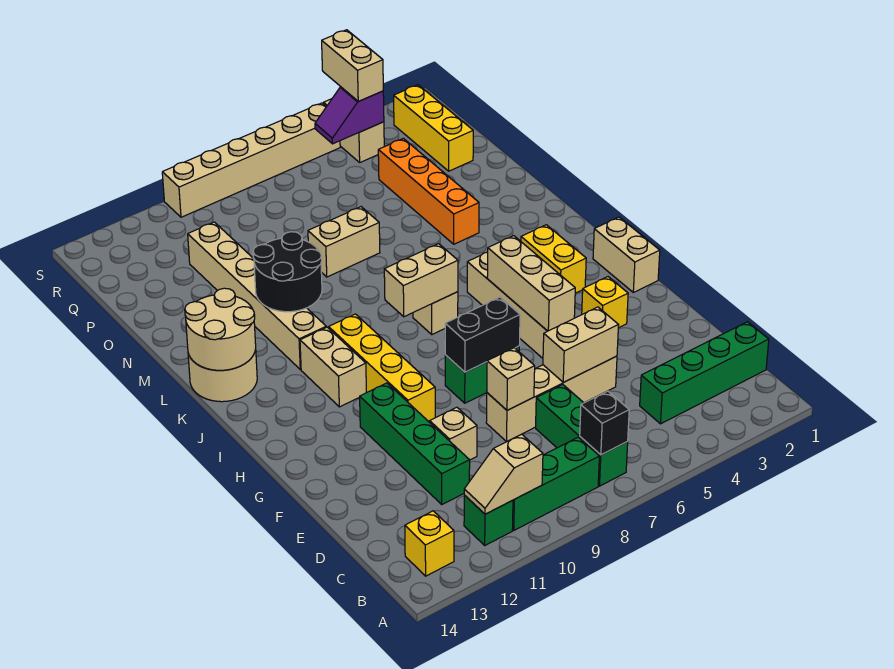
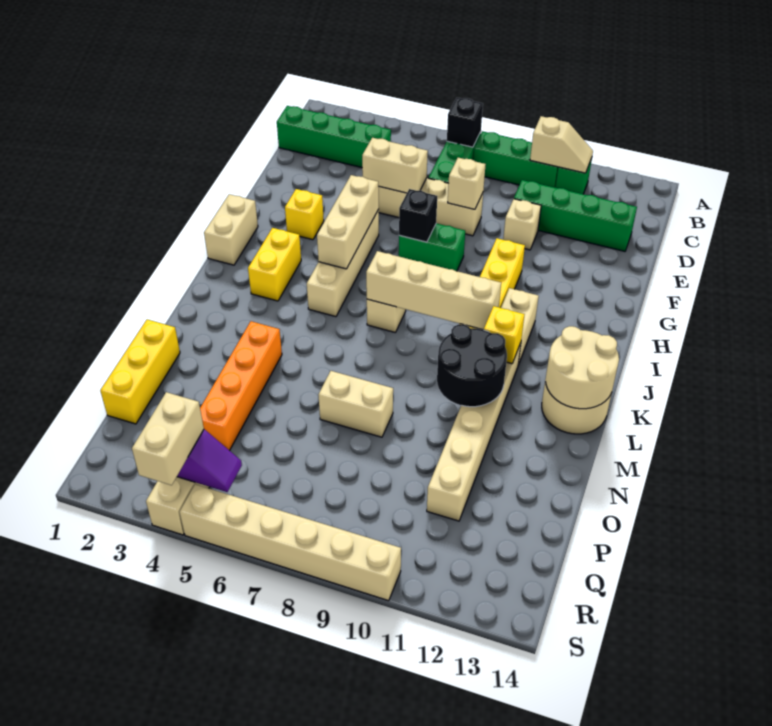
yellow 1x1 brick [405,511,454,576] -> yellow 1x1 brick moved to [484,306,525,364]
green 1x4 brick [360,383,470,504] -> green 1x4 brick turned to [514,180,637,251]
black 1x2 brick [445,297,520,372] -> black 1x1 brick [399,189,437,242]
tan 1x2 brick [384,244,458,317] -> tan 1x4 brick [366,251,501,330]
yellow 1x3 brick [394,85,473,171] -> yellow 1x3 brick moved to [100,319,180,424]

